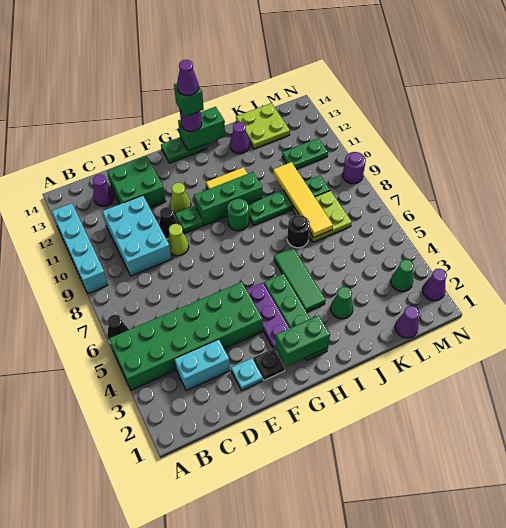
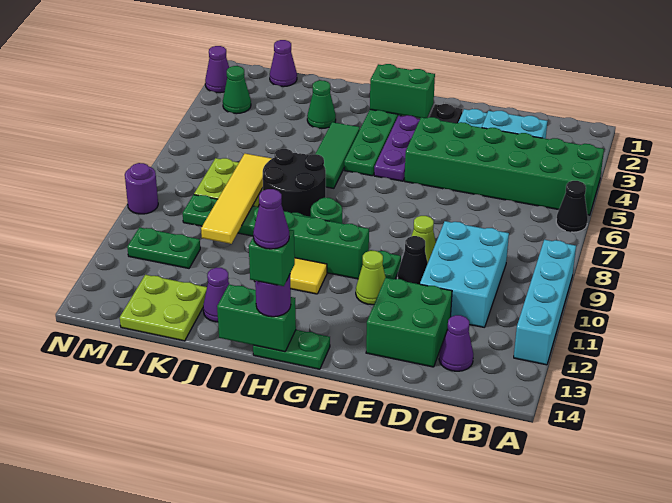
black 1x1 round brick [287,215,310,248] -> black 2x2 round brick [263,149,326,217]

